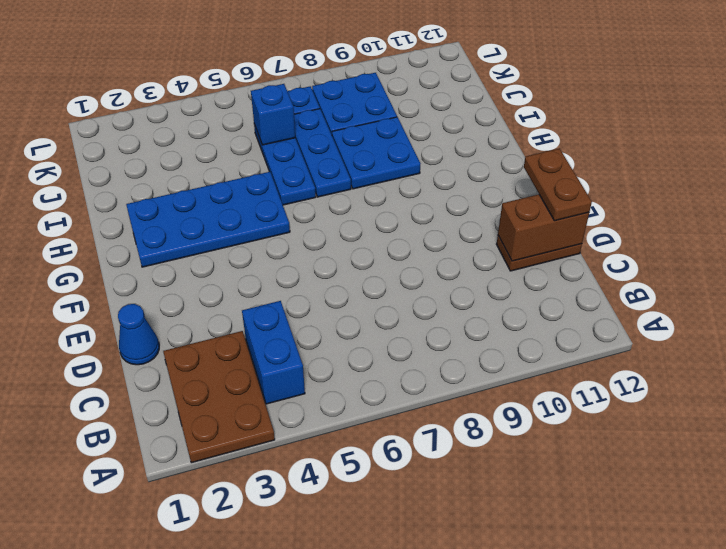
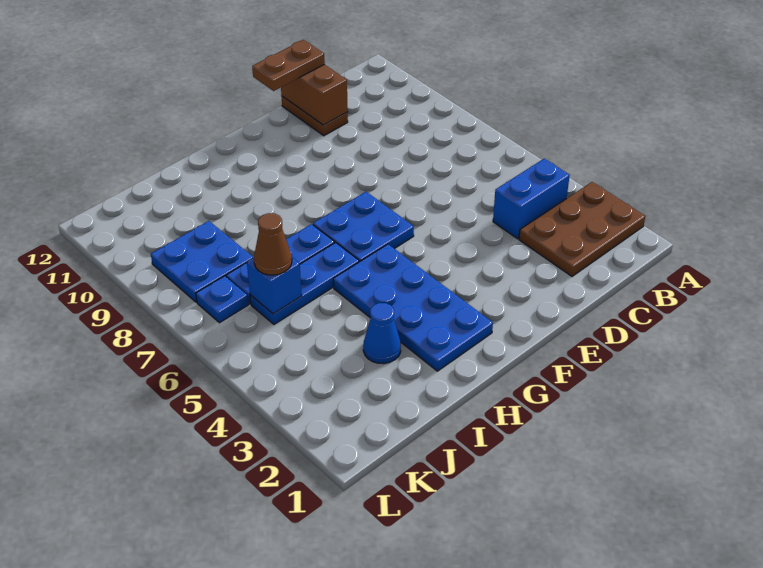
blue 1x1 cone [118,304,159,365] -> blue 1x1 cone moved to [363,303,401,364]
blue 2x2 plate [332,117,420,189] -> blue 2x2 plate moved to [313,192,414,262]
none -> brown 1x1 cone [254,213,292,275]

